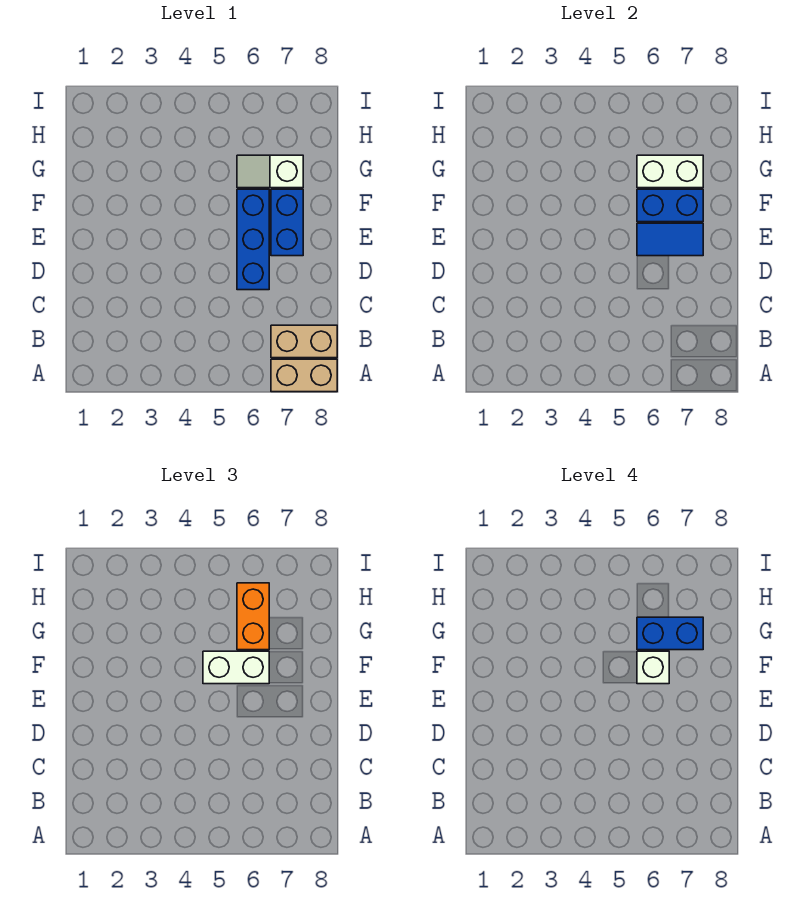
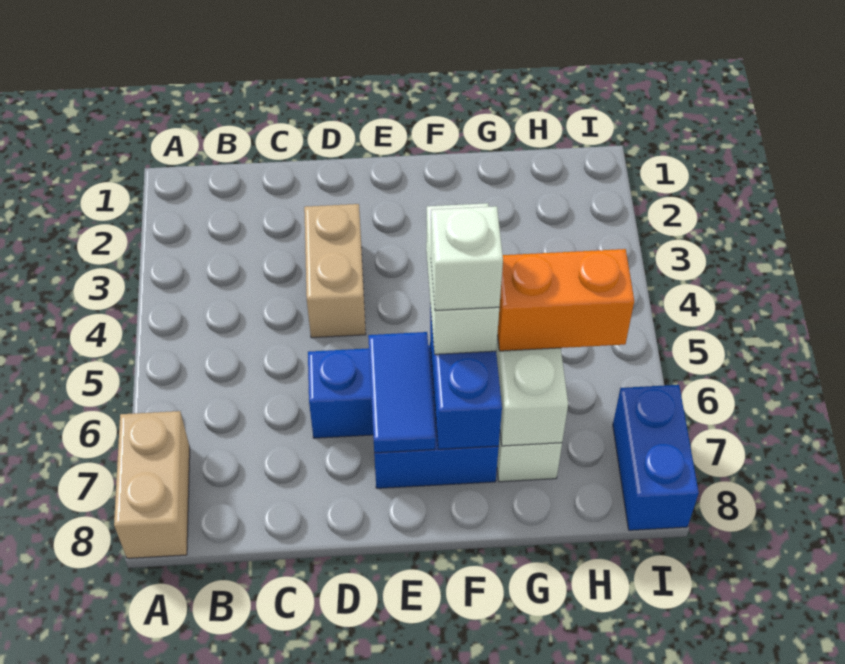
tan 1x2 brick [271,325,337,358] -> tan 1x2 brick moved to [304,204,366,338]
blue 1x2 brick [637,617,703,650] -> blue 1x2 brick moved to [613,385,699,530]

